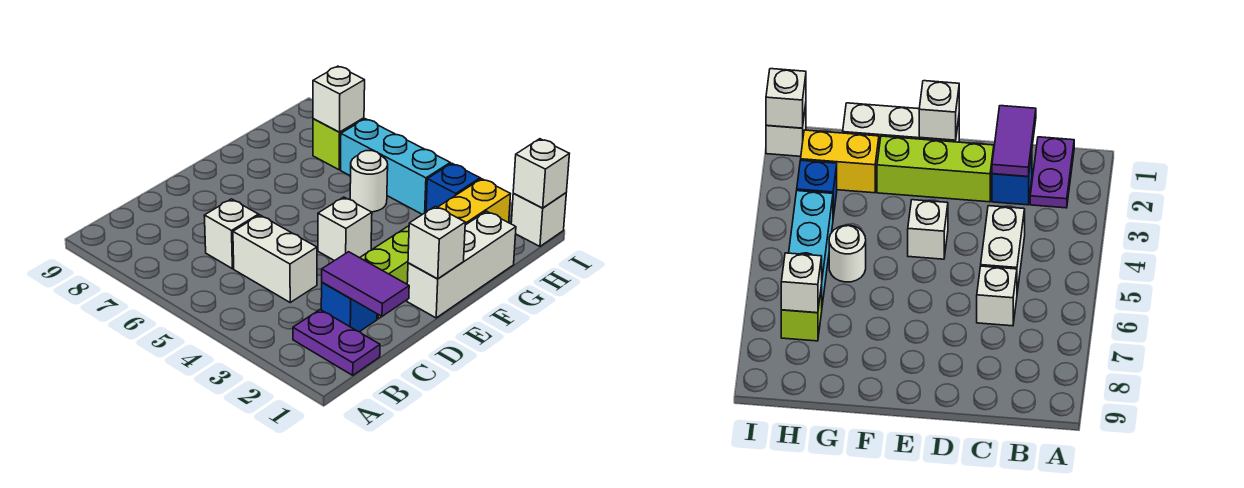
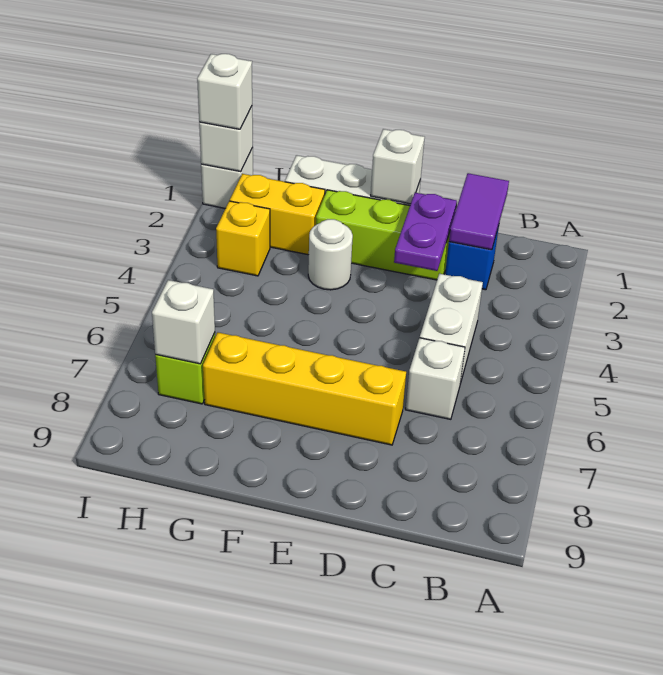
purple 1x2 plate [293,310,380,375] -> purple 1x2 plate moved to [394,193,457,271]
none -> yellow 1x4 brick [203,332,406,445]
white 1x1 brick [318,197,372,261] -> white 1x1 brick moved to [197,54,252,129]
white 1x1 round brick [350,151,388,212] -> white 1x1 round brick moved to [308,219,353,290]
blue 1x1 brick [426,163,480,212] -> yellow 1x1 brick [216,201,270,276]
cyan 1x3 brick [341,119,450,214] -> none

